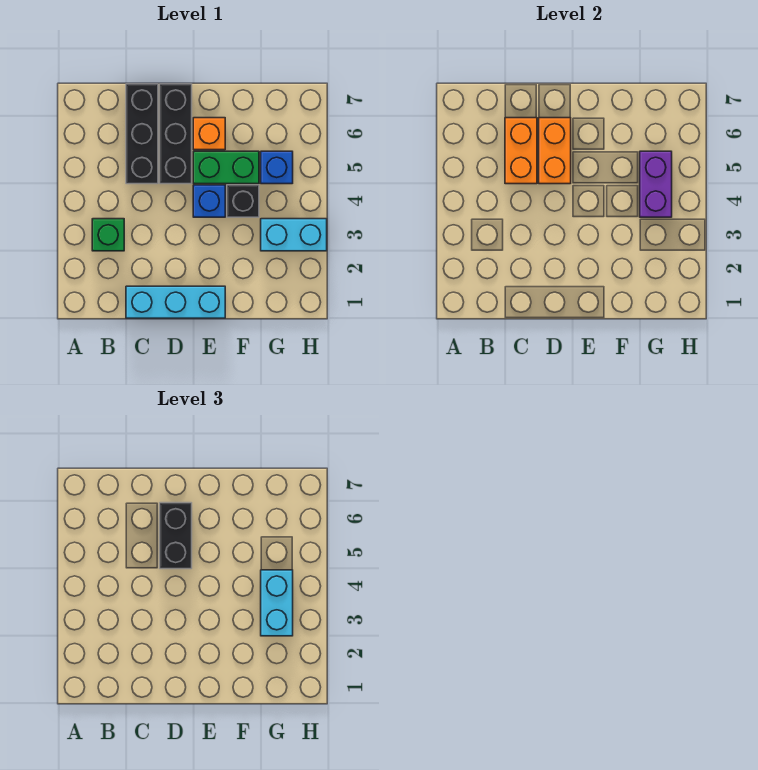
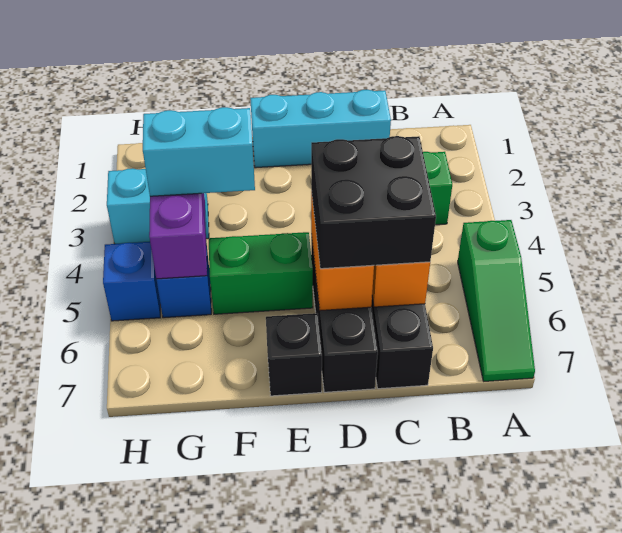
none -> green 1x3 slope [458,220,535,381]
black 1x2 brick [160,503,192,569] -> black 2x2 brick [311,136,436,269]
blue 1x1 brick [193,185,225,217] -> blue 1x1 brick moved to [103,242,160,321]
orange 1x1 brick [193,118,225,150] -> none
black 1x1 brick [227,185,259,217] -> black 1x1 brick moved to [266,313,322,396]
cyan 1x2 brick [261,570,293,636] -> cyan 1x2 brick turned to [143,107,255,196]

